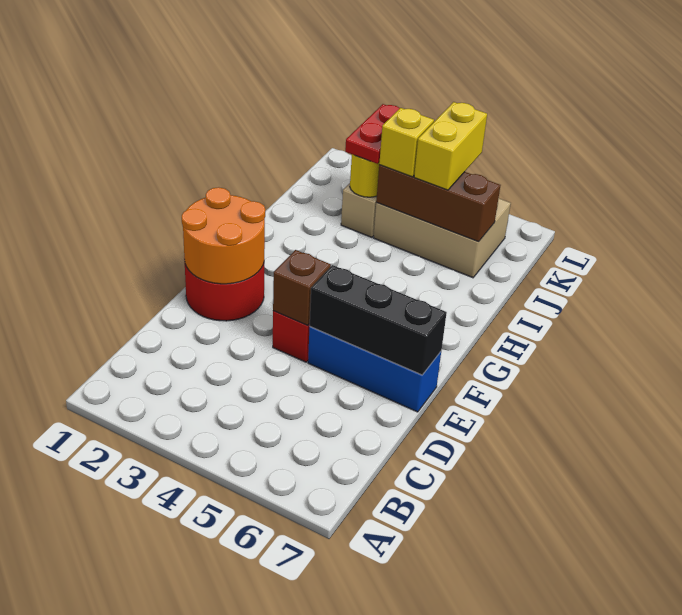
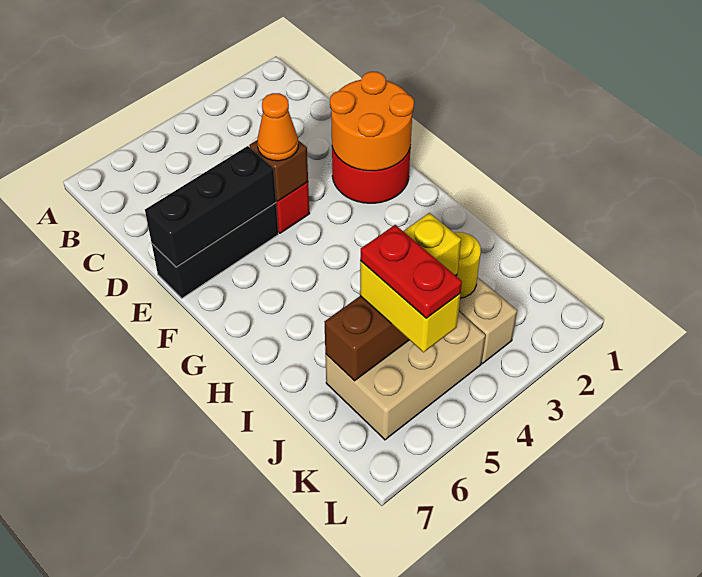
none -> orange 1x1 cone [257,93,298,161]
blue 1x3 brick [308,327,441,412] -> black 1x3 brick [152,203,278,298]
red 1x2 plate [345,104,400,164] -> red 1x2 plate moved to [360,225,462,318]

